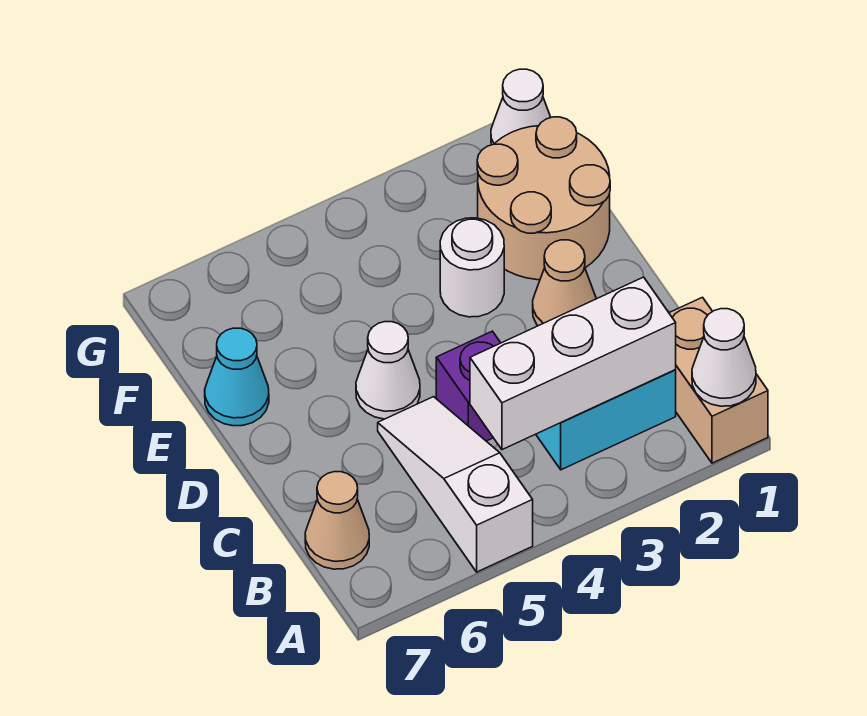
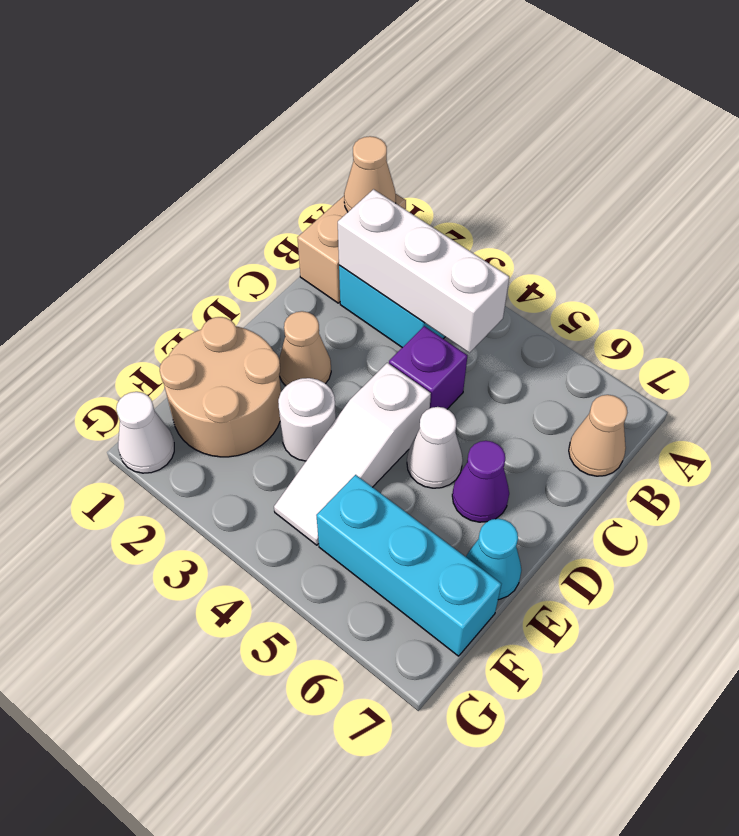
white 1x1 cone [692,309,756,406] -> tan 1x1 cone [344,136,396,212]
white 1x3 slope [378,397,533,572] -> white 1x3 slope moved to [274,363,431,545]
none -> purple 1x1 cone [452,441,509,522]
none -> cyan 1x3 brick [316,475,501,656]

